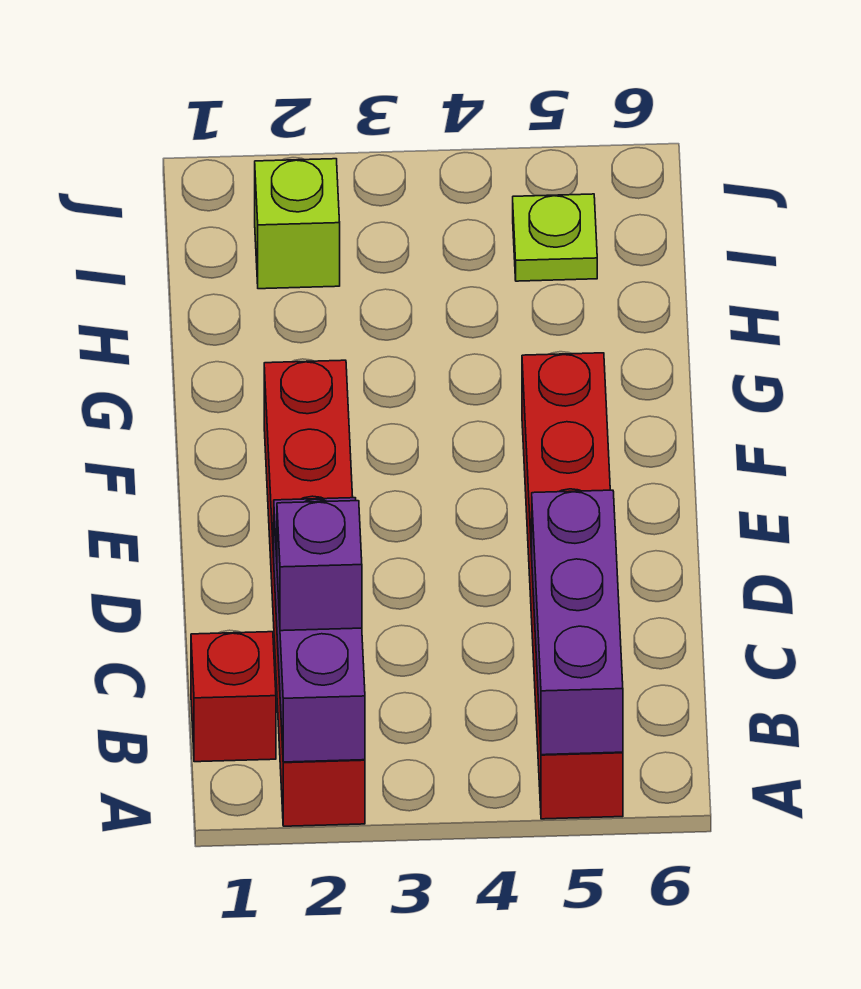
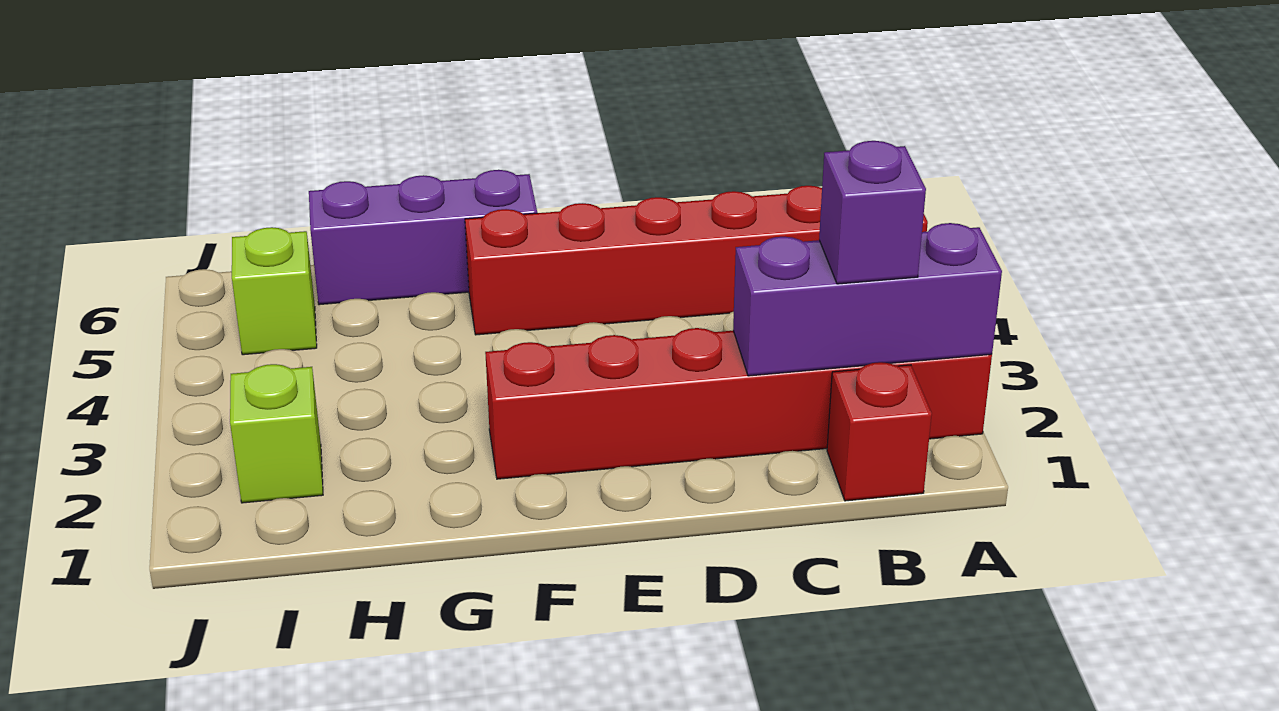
purple 1x3 brick [532,490,623,755] -> purple 1x3 brick moved to [309,170,537,305]
lime 1x1 plate [513,194,597,281] -> lime 1x1 brick [232,227,317,355]

